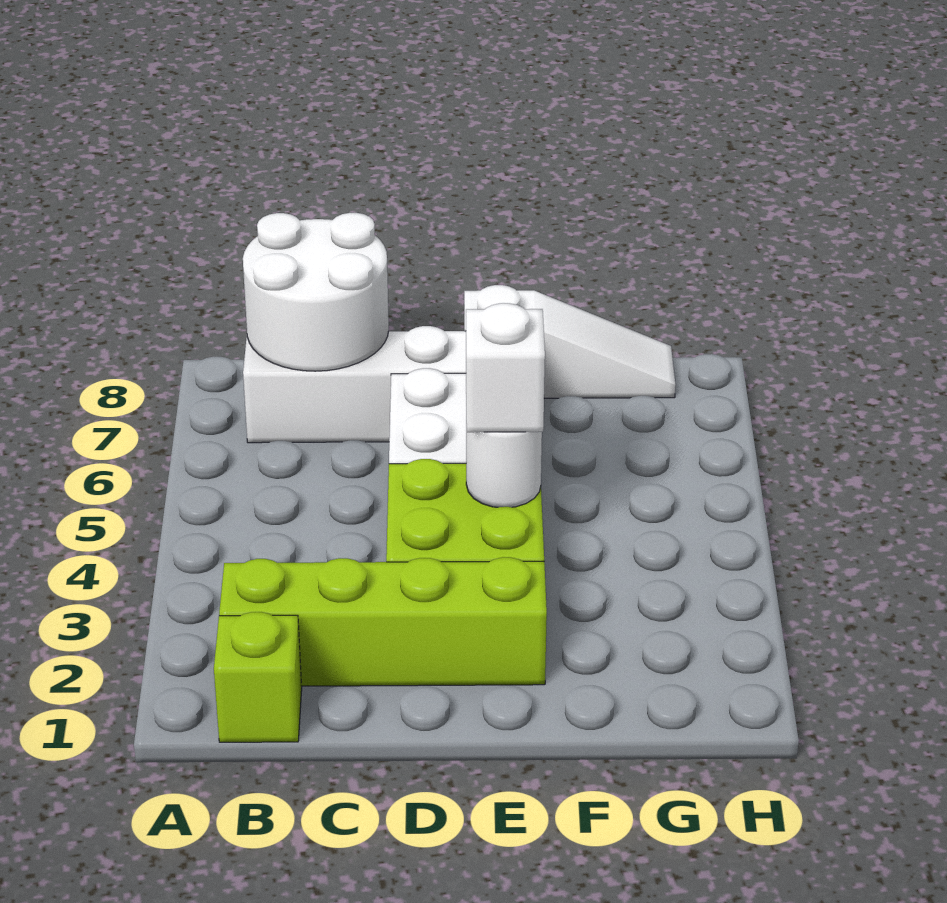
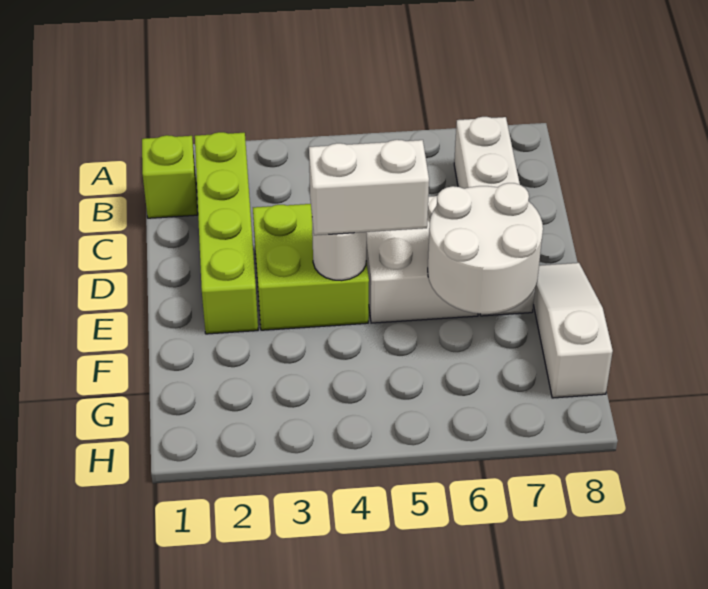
white 2x2 round brick [243,213,389,371] -> white 2x2 round brick moved to [428,183,543,314]
white 1x1 brick [466,303,545,432] -> white 1x2 brick [309,140,429,235]
white 1x3 slope [464,285,676,398] -> white 1x3 slope turned to [533,263,613,398]

